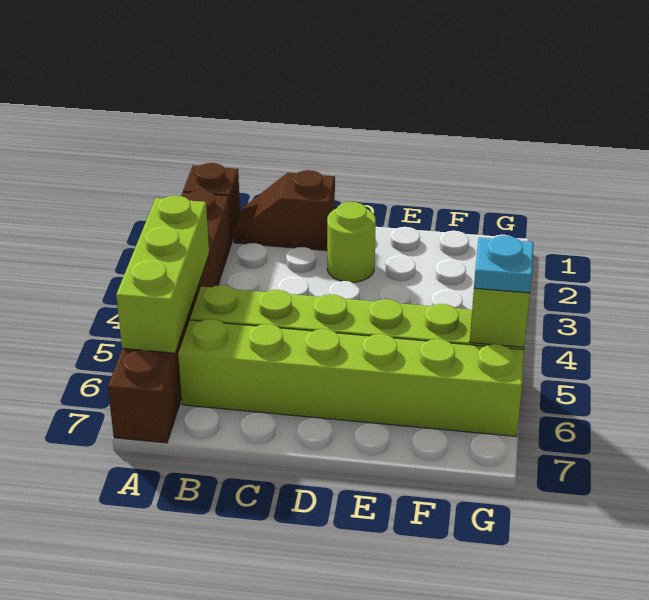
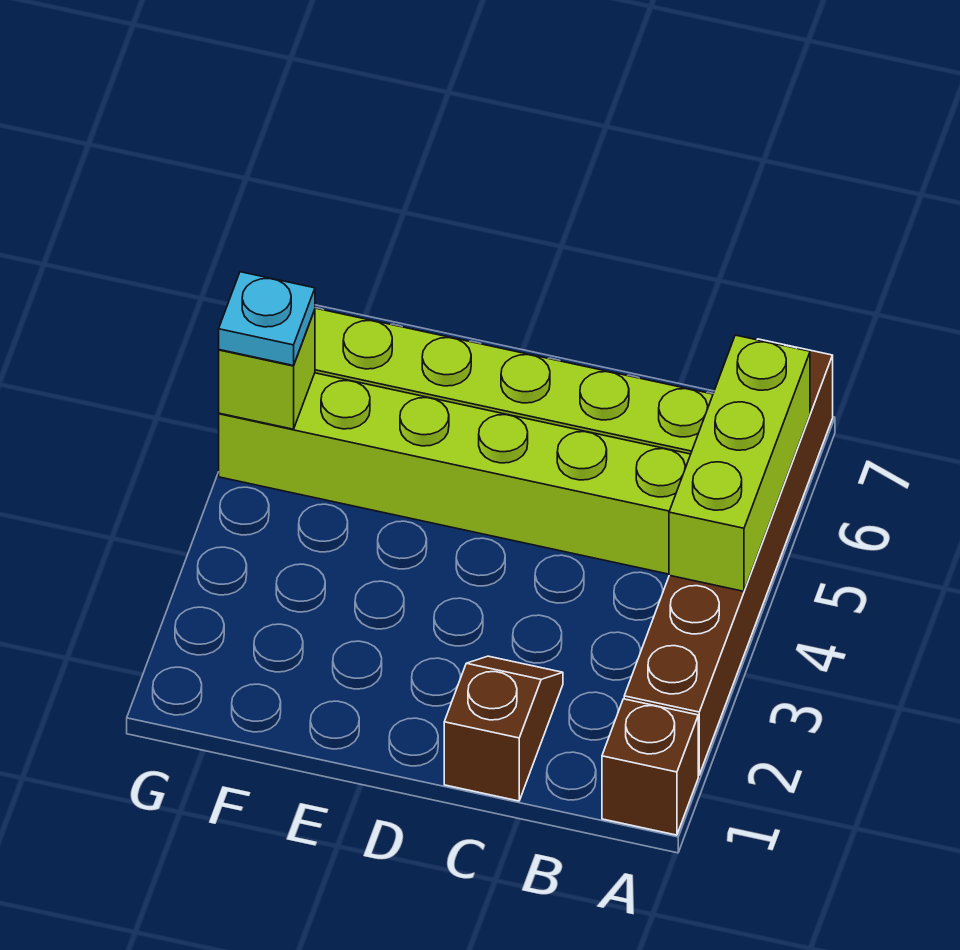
brown 1x2 slope [234,170,335,251] -> brown 1x2 slope turned to [444,656,563,801]
lime 1x1 round brick [327,202,376,282] -> none

